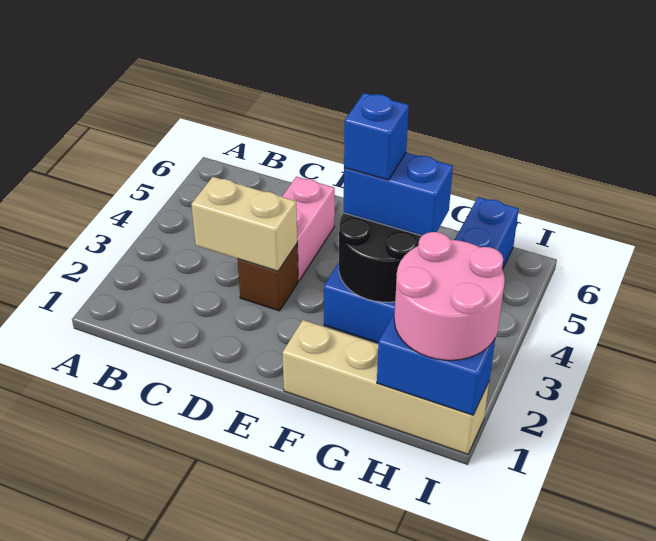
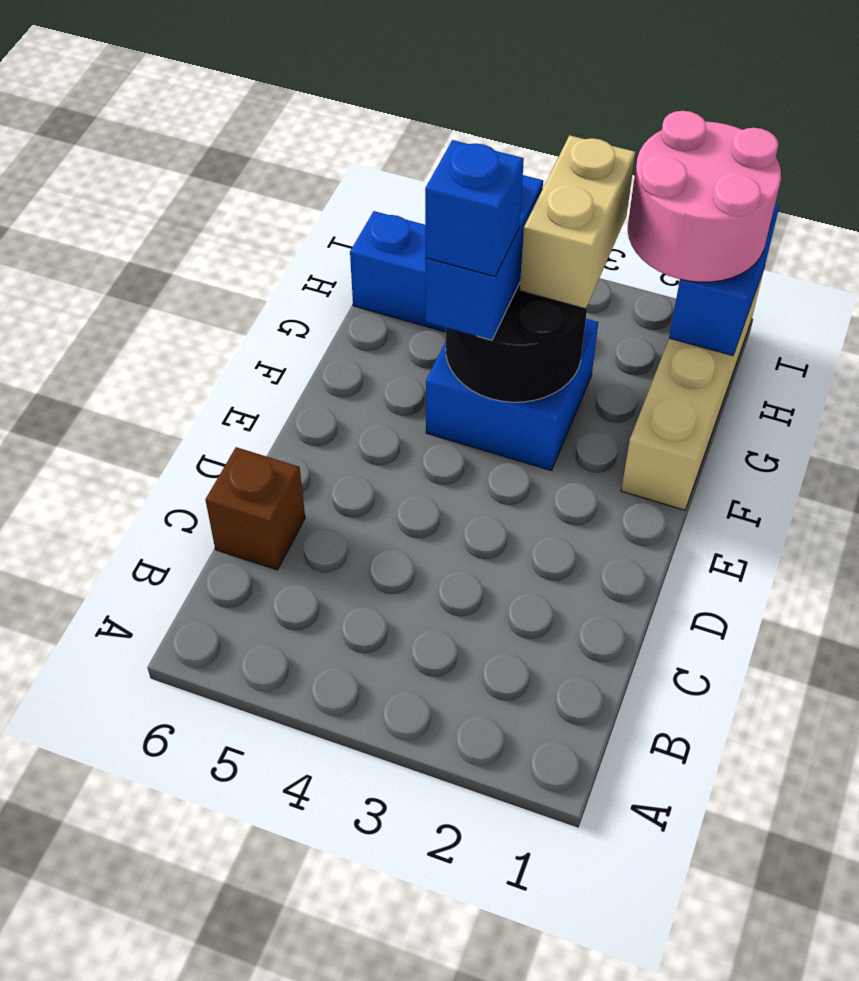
tan 1x2 brick [191,177,297,271] -> tan 1x2 brick moved to [520,135,635,309]
brown 1x1 brick [237,244,298,311] -> brown 1x1 brick moved to [205,447,305,570]
pink 1x2 brick [282,177,335,281] -> none

